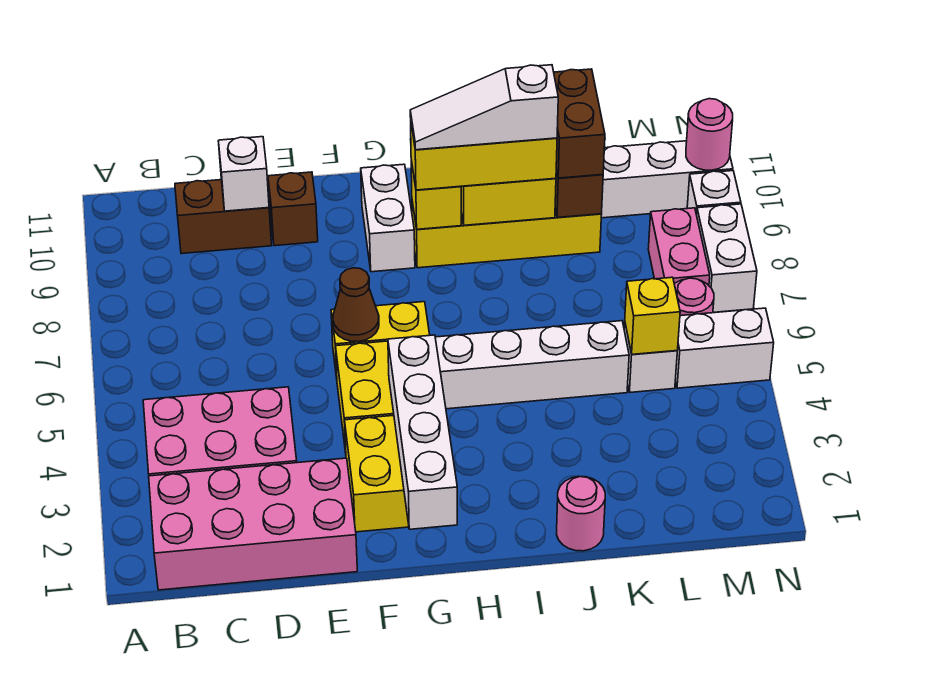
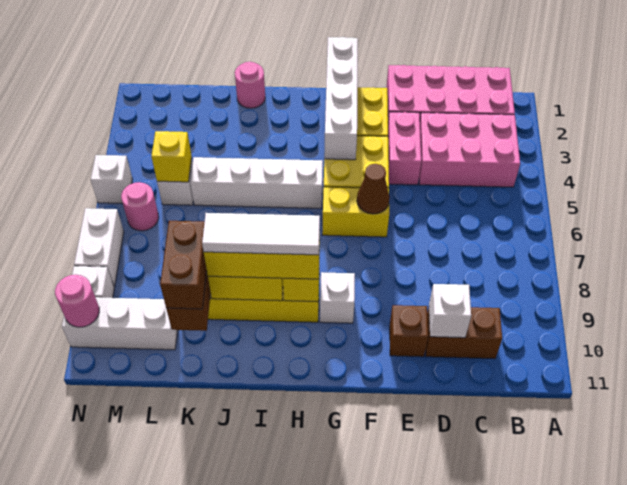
white 1x2 brick [361,164,415,272] -> white 1x1 brick [320,272,355,323]
white 1x3 slope [410,65,558,150] -> white 1x3 tile [202,213,320,255]
white 1x2 brick [675,308,774,388] -> white 1x1 brick [91,155,132,204]
pink 1x2 brick [648,208,710,285] -> pink 1x2 brick moved to [388,112,421,185]

